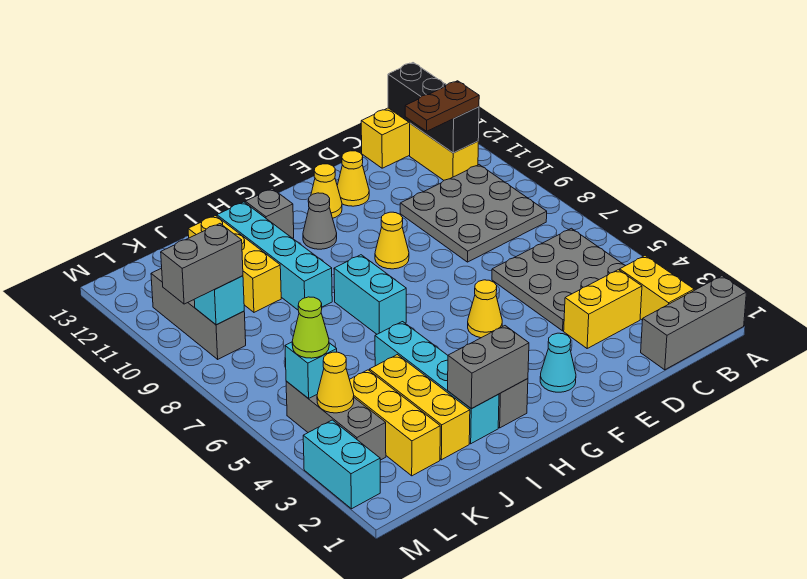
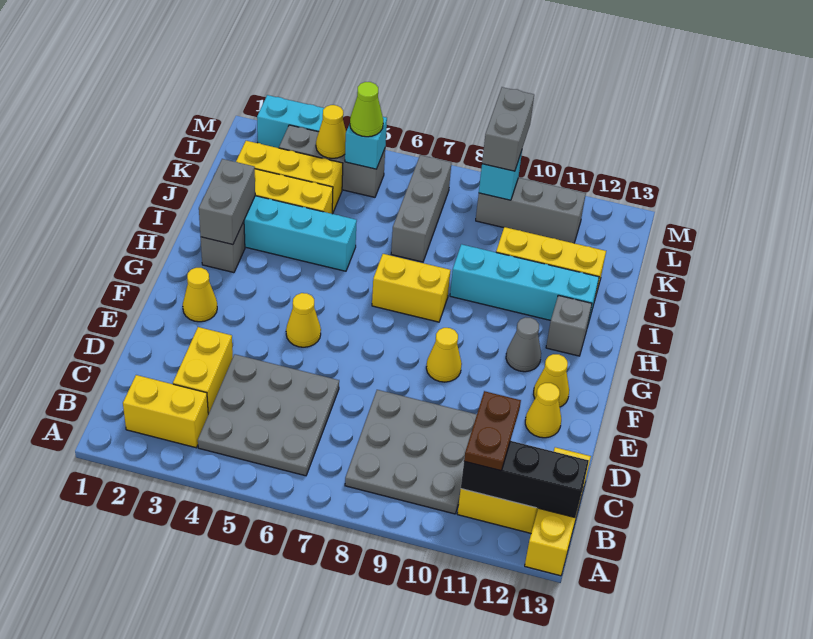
grey 1x3 brick [641,276,747,370] -> grey 1x3 brick moved to [391,155,451,262]
cyan 1x1 cone [540,333,576,392] -> yellow 1x1 cone [183,268,217,322]
cyan 1x2 brick [334,255,406,334] -> yellow 1x2 brick [372,254,451,322]

